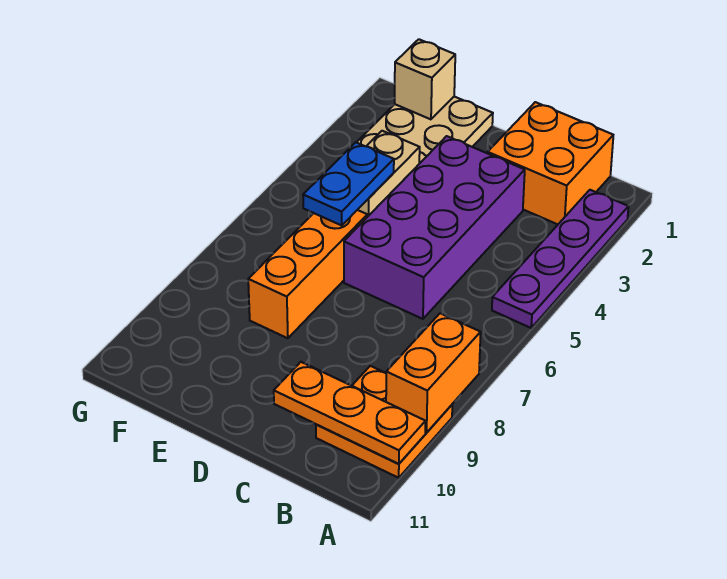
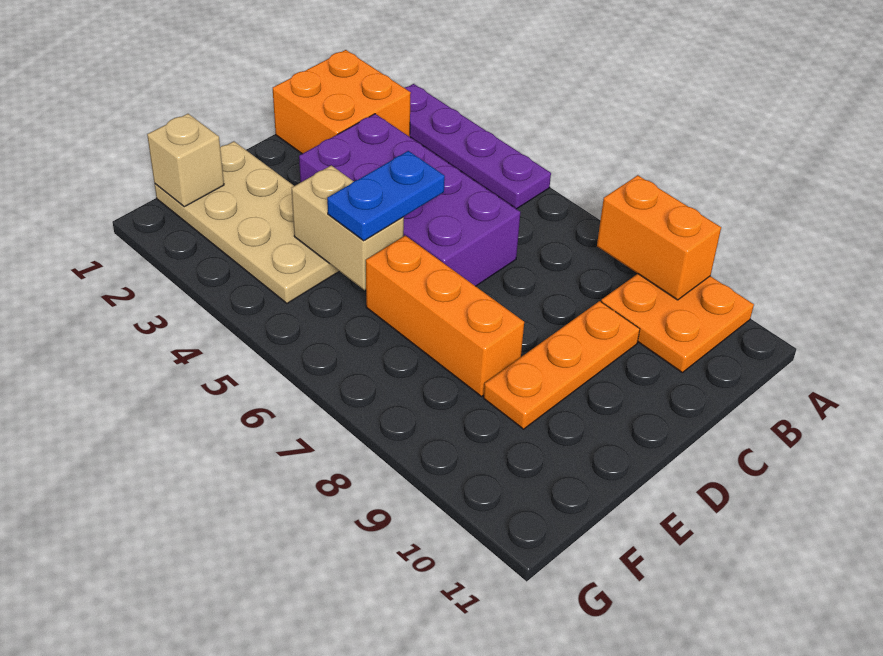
orange 1x3 plate [274,362,426,464] -> orange 1x3 plate moved to [484,301,640,429]
blue 1x2 plate [303,142,394,225] -> blue 1x2 plate turned to [327,151,445,241]

